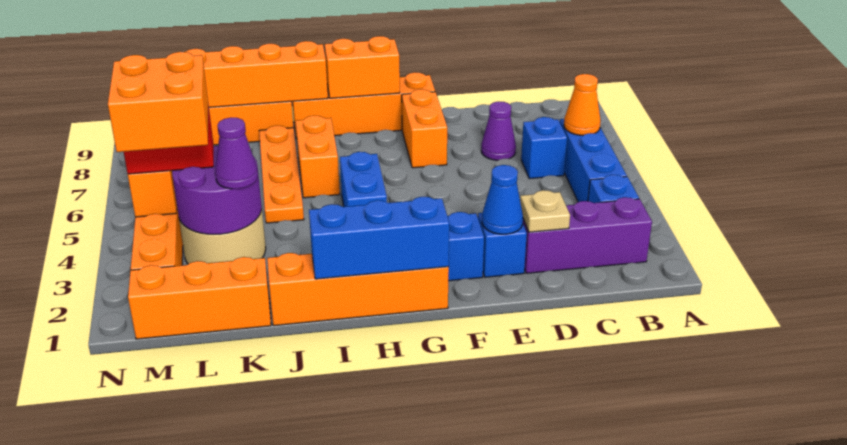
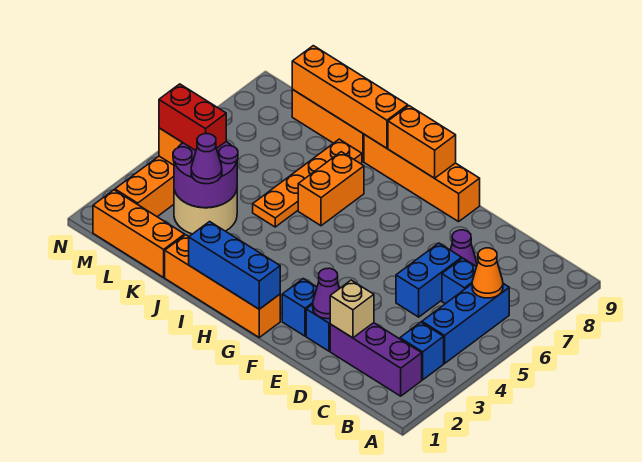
tan 1x1 plate [520,190,570,232] -> tan 1x1 brick [330,280,374,338]
blue 1x1 cone [482,165,523,234] -> purple 1x1 cone [313,268,340,319]
orange 1x2 brick [402,89,447,168] -> none
blue 1x2 brick [340,152,387,207] -> blue 1x2 brick moved to [396,243,462,317]
orange 2x2 brick [108,52,208,152] -> none

